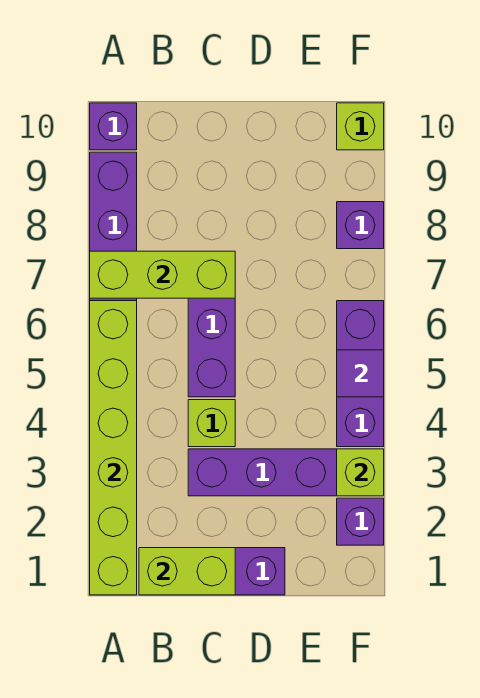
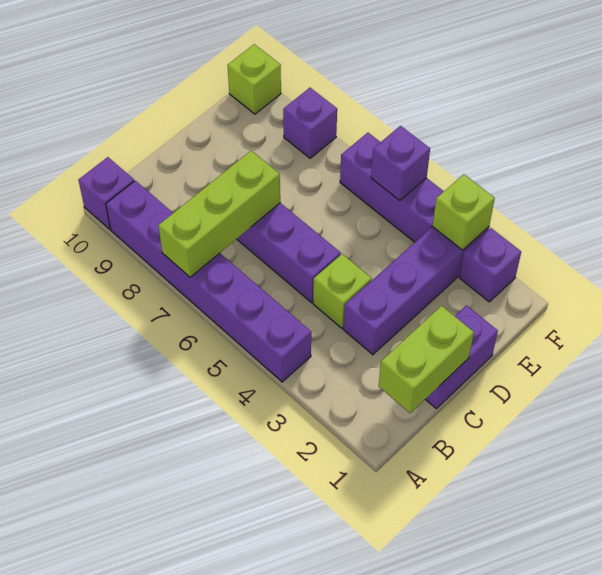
lime 1x6 brick [90,301,137,595] -> none
purple 1x1 tile [337,350,384,397] -> purple 1x1 brick [371,126,430,201]

